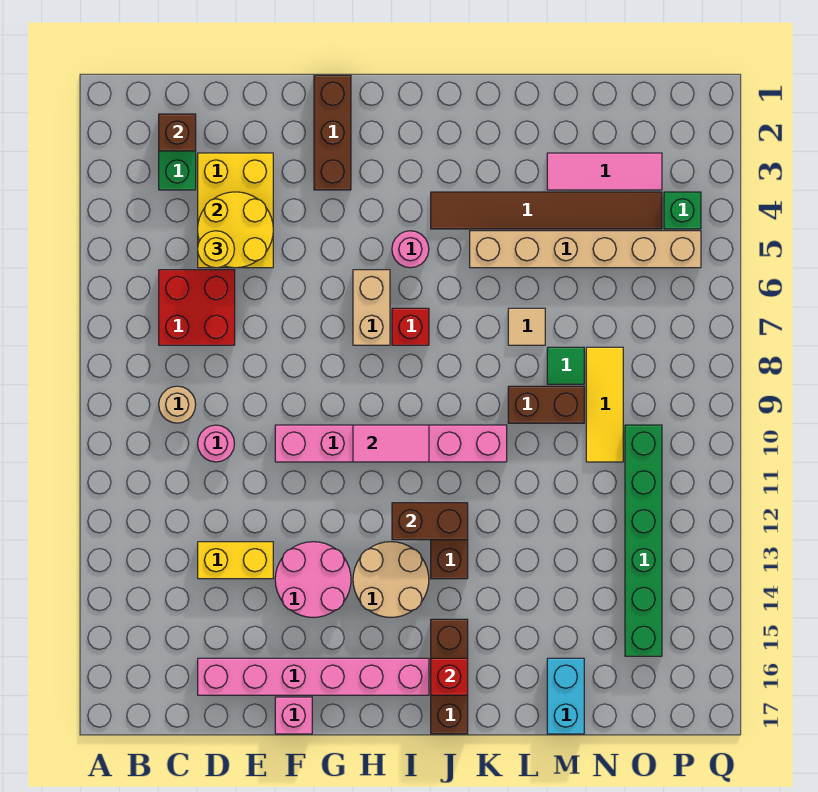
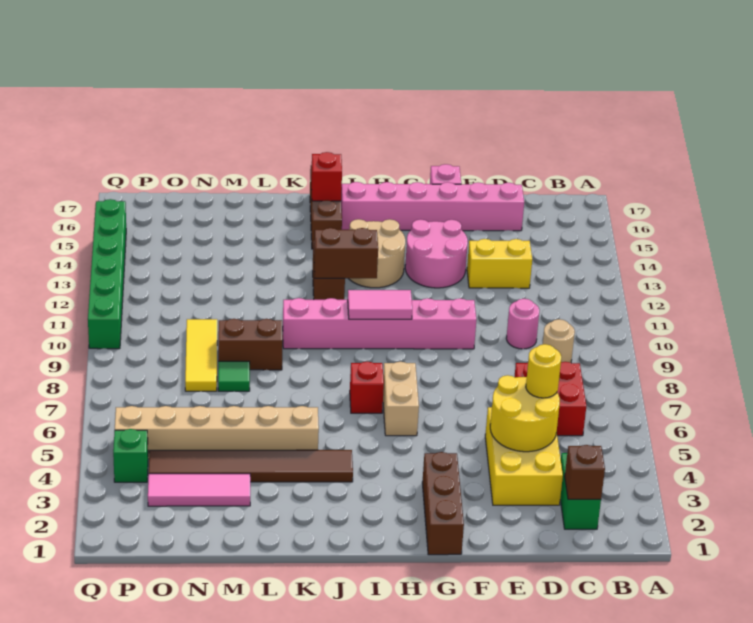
pink 1x1 round brick [392,231,429,268] -> none
tan 1x1 tile [508,308,545,345] -> none
cyan 1x2 brick [547,658,584,734] -> none
green 1x6 brick [625,425,662,656] -> green 1x6 brick moved to [88,199,126,349]

